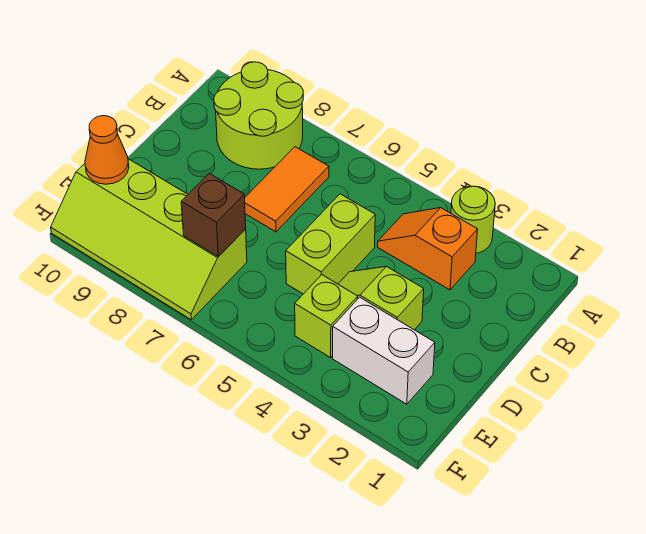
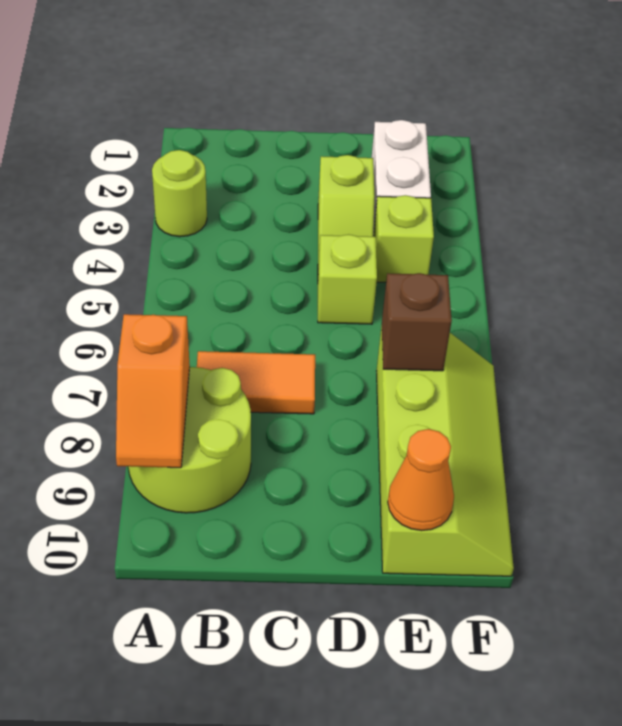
orange 1x2 slope [378,208,478,290] -> orange 1x2 slope moved to [116,314,190,468]
lime 1x2 brick [286,194,375,294] -> lime 1x1 brick [318,234,377,324]

